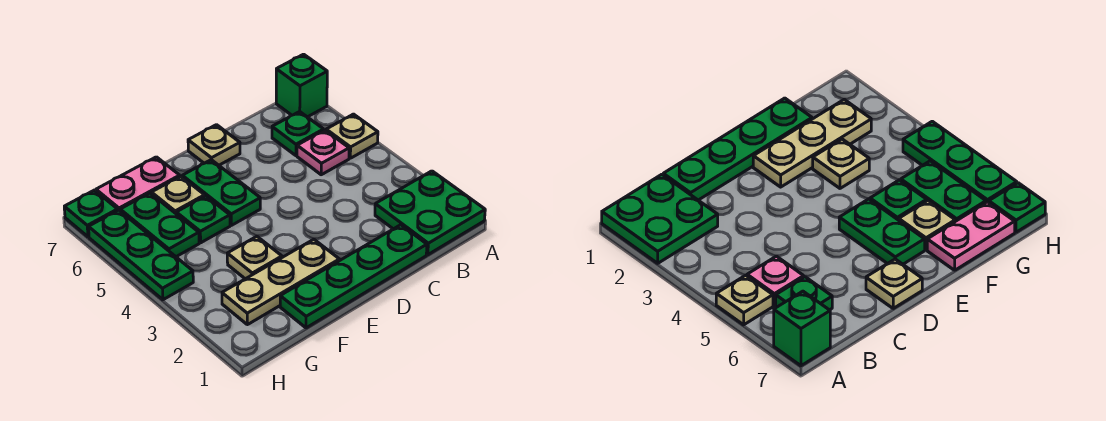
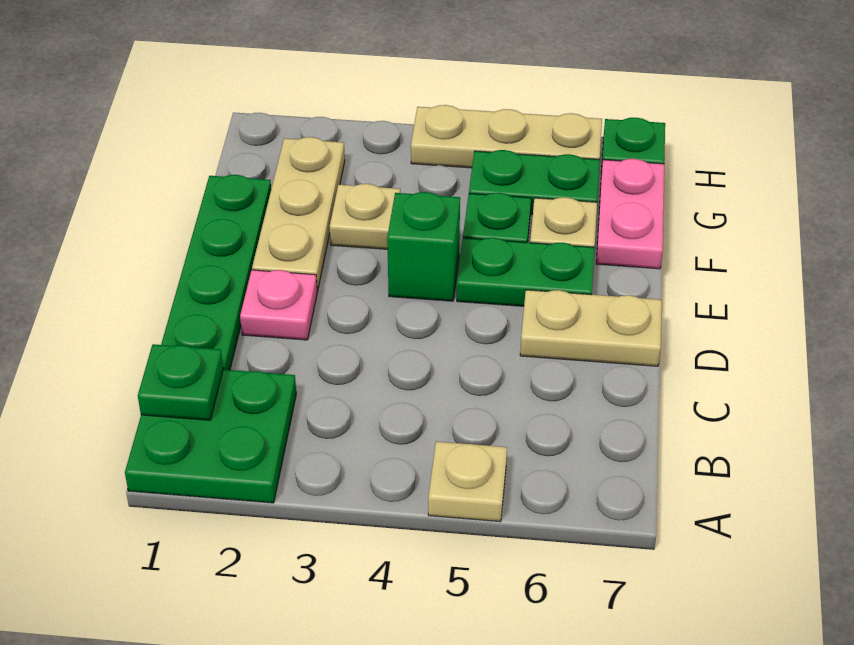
green 1x1 brick [276,54,327,117] -> green 1x1 brick moved to [387,192,460,301]
pink 1x1 plate [297,130,349,175] -> pink 1x1 plate moved to [240,270,317,340]
green 1x1 plate [272,111,324,156] -> green 1x1 plate moved to [138,344,223,420]
tan 1x1 plate [188,125,240,165] -> tan 1x2 plate [520,290,662,366]
green 1x3 plate [89,210,193,300] -> tan 1x3 plate [411,105,602,168]

